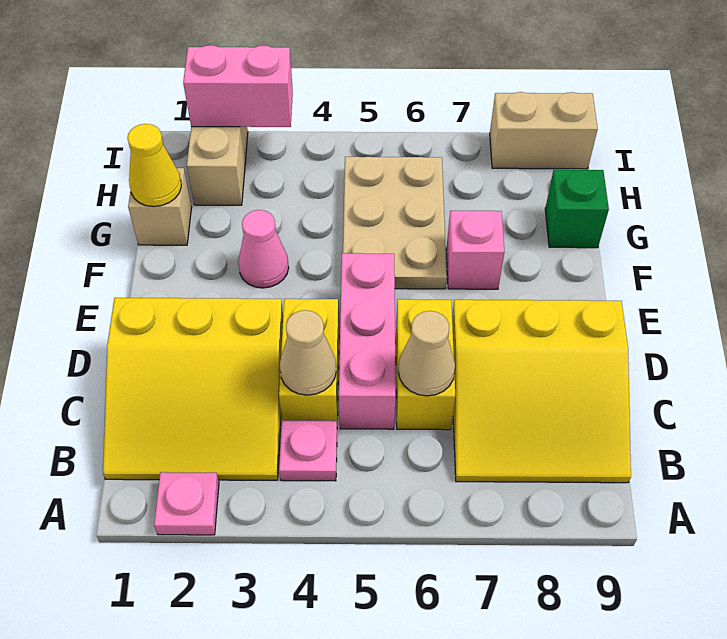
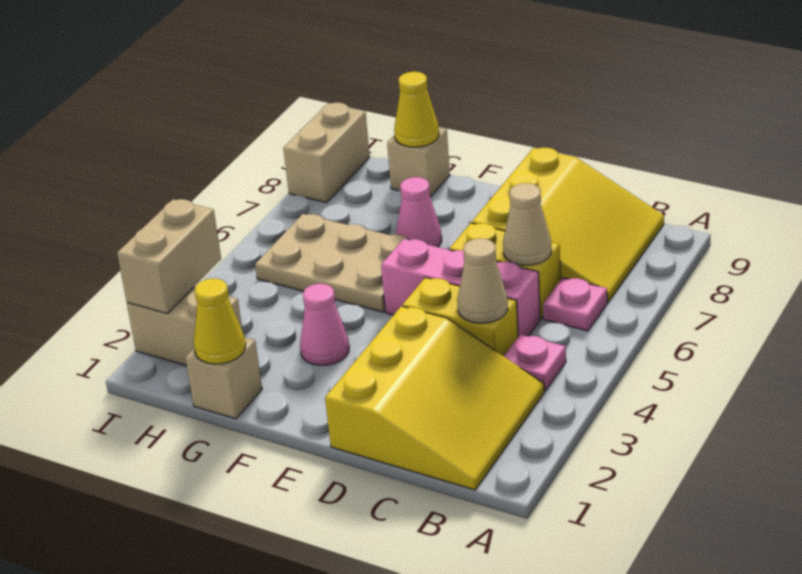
pink 1x1 plate [154,472,219,535] -> pink 1x1 plate moved to [543,278,607,331]
pink 1x1 brick [446,211,505,289] -> pink 1x1 cone [396,177,442,247]
green 1x1 brick [545,170,609,248] -> tan 1x1 brick [387,128,450,197]
none -> yellow 1x1 cone [394,72,439,147]
pink 1x2 brick [183,45,293,127] -> tan 1x2 brick [117,199,221,314]

